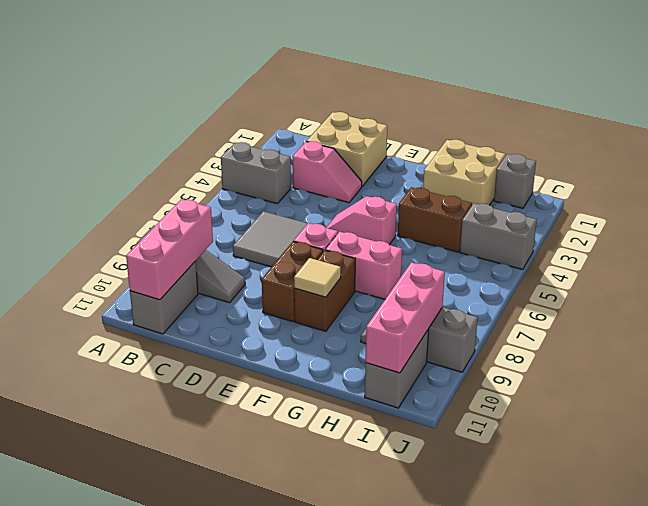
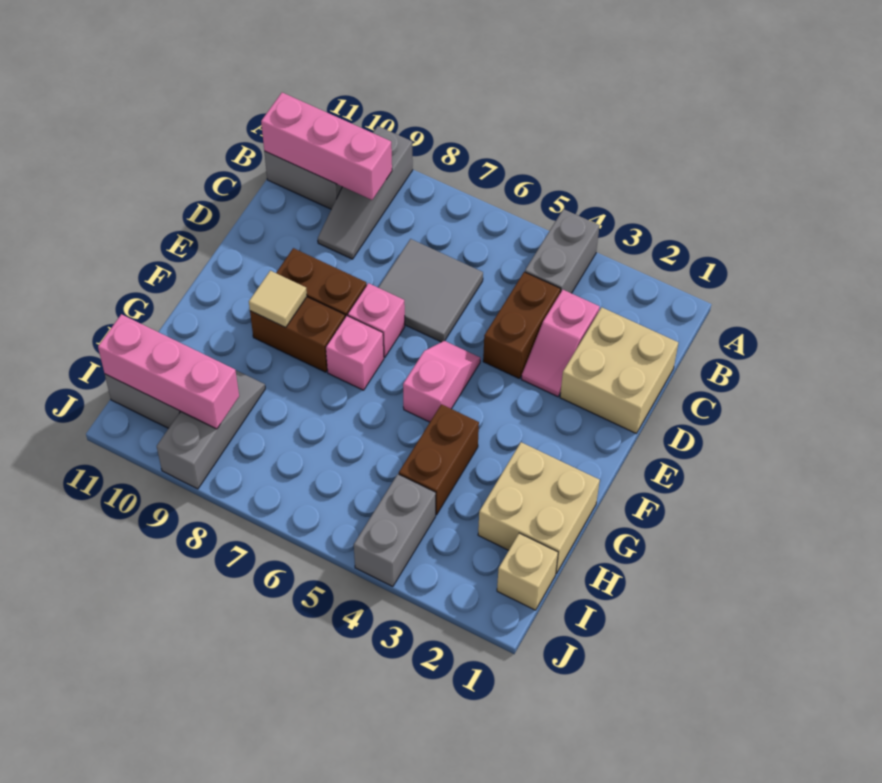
none -> brown 1x2 brick [483,272,561,379]
pink 1x2 brick [325,232,402,299] -> pink 1x1 brick [326,316,384,390]
grey 1x1 brick [494,154,536,208] -> tan 1x1 brick [497,533,558,610]

